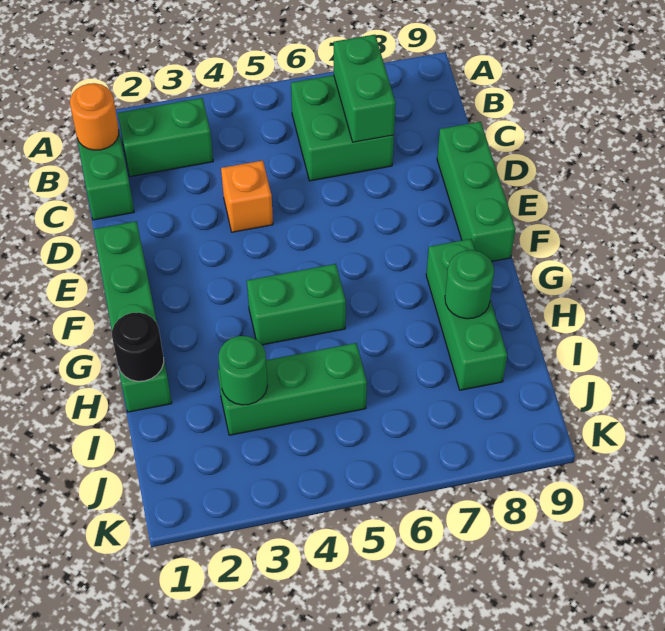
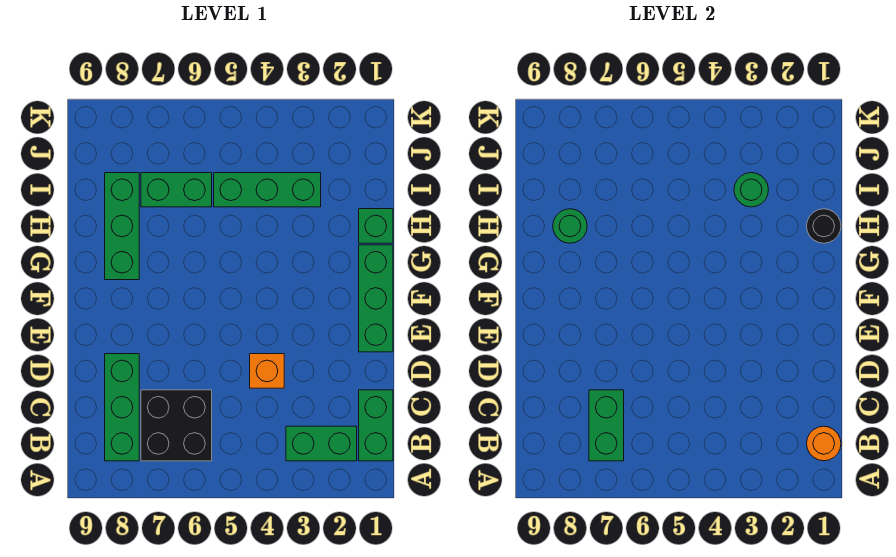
green 2x2 brick [291,75,394,181] -> black 2x2 brick [141,390,212,461]
green 1x3 brick [437,122,515,261] -> green 1x3 brick moved to [105,354,139,461]
green 1x2 brick [247,264,346,345] -> green 1x2 brick moved to [141,173,212,207]

